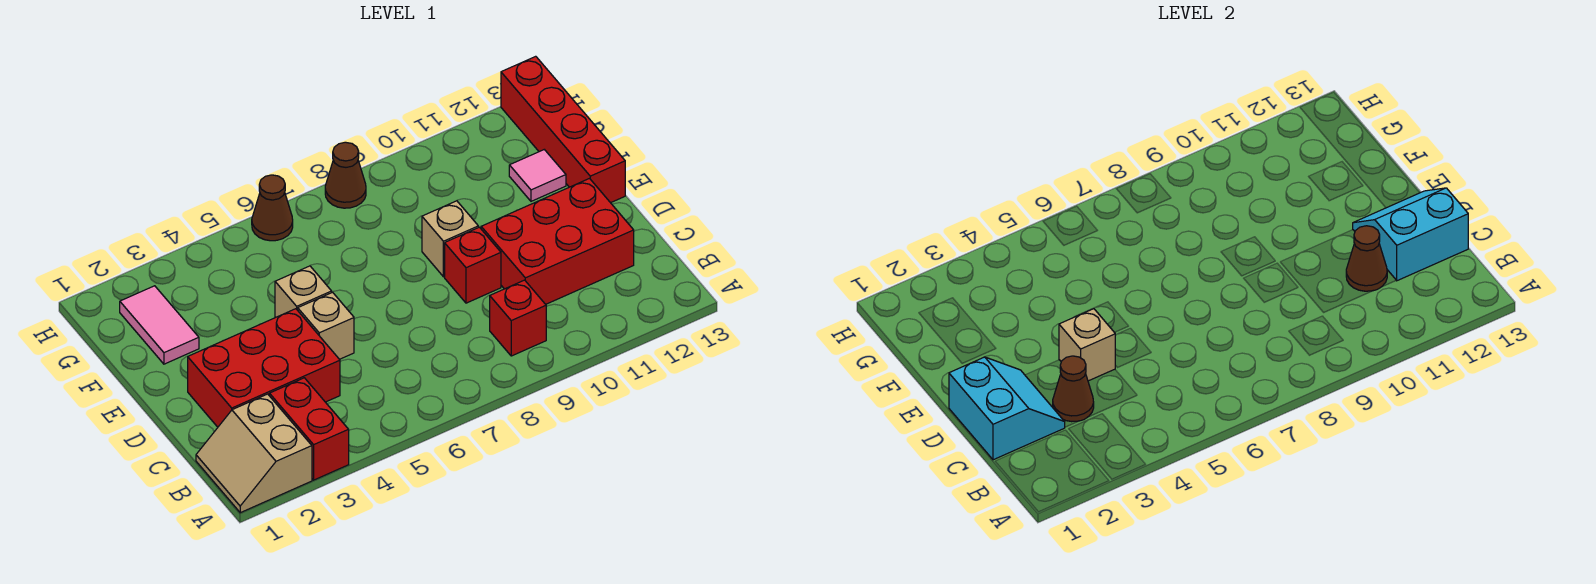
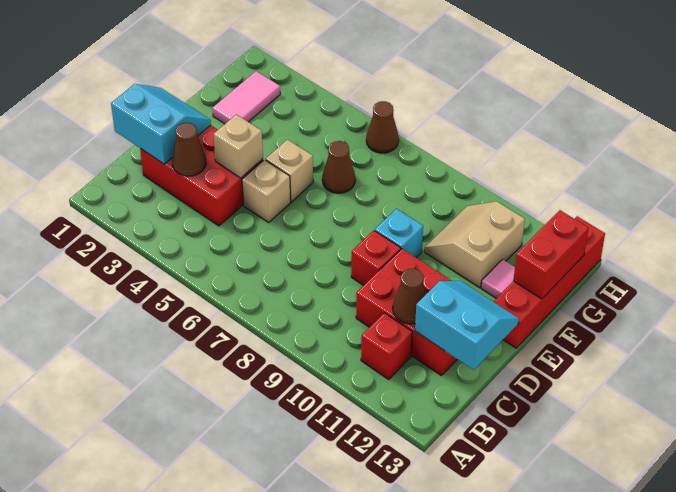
tan 2x2 slope [196,394,312,513] -> tan 2x2 slope moved to [424,201,525,288]
red 1x2 brick [269,378,349,480] -> red 1x2 brick moved to [513,210,589,299]
red 1x1 brick [490,280,546,356] -> red 1x1 brick moved to [361,313,412,379]
cyan 2x2 slope [949,357,1065,460] -> cyan 2x2 slope turned to [111,84,211,164]
tan 1x1 brick [422,201,478,277] -> cyan 1x1 brick [375,209,423,258]
brown 1x1 cone [325,142,366,208] -> brown 1x1 cone moved to [322,141,355,193]

